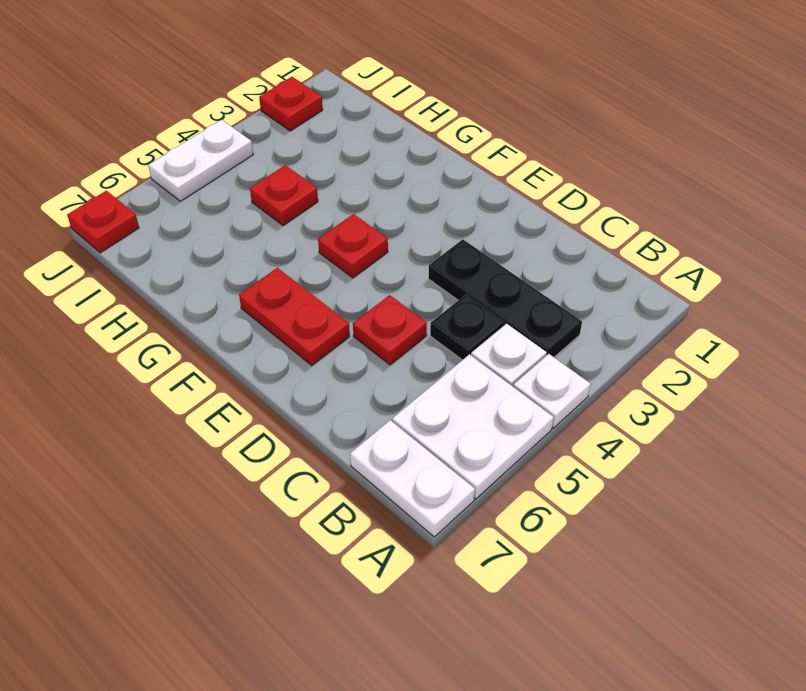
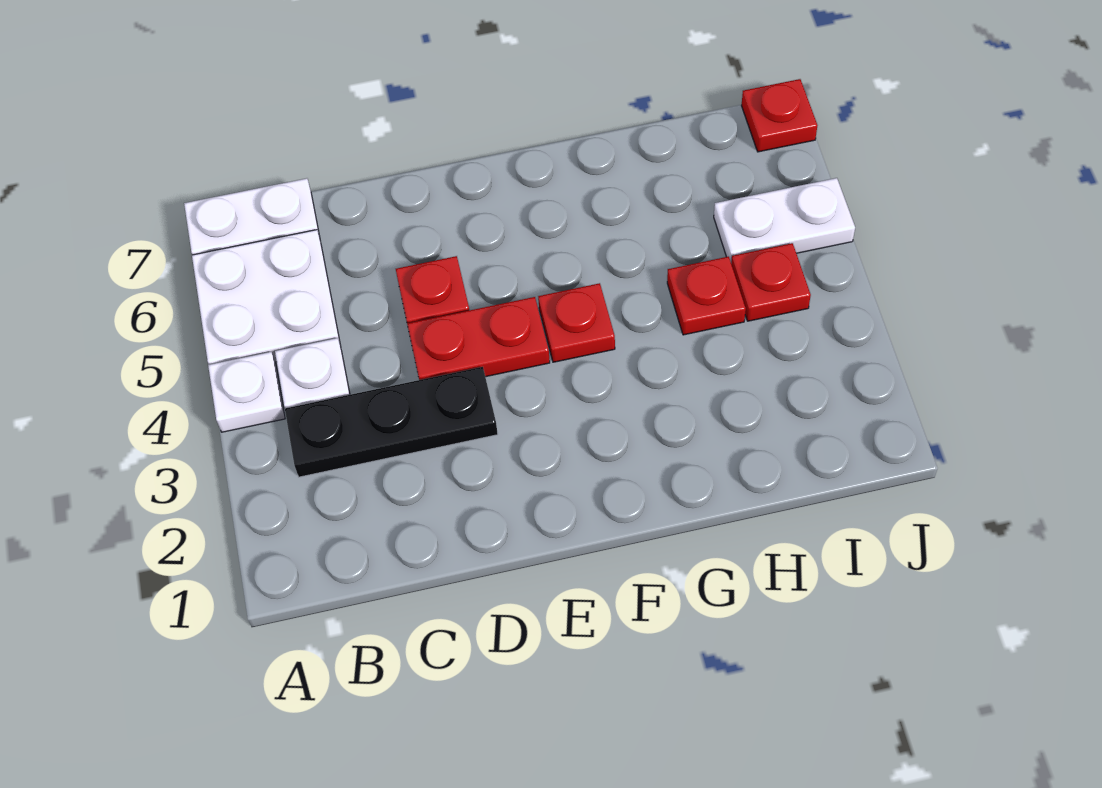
black 1x1 plate [430,295,505,360] -> none
red 1x2 plate [239,268,350,365] -> red 1x2 plate moved to [407,297,550,380]
red 1x1 plate [259,77,323,131] -> red 1x1 plate moved to [731,243,811,321]
white 1x2 plate [148,120,253,201] -> white 1x2 plate turned to [714,178,855,262]

